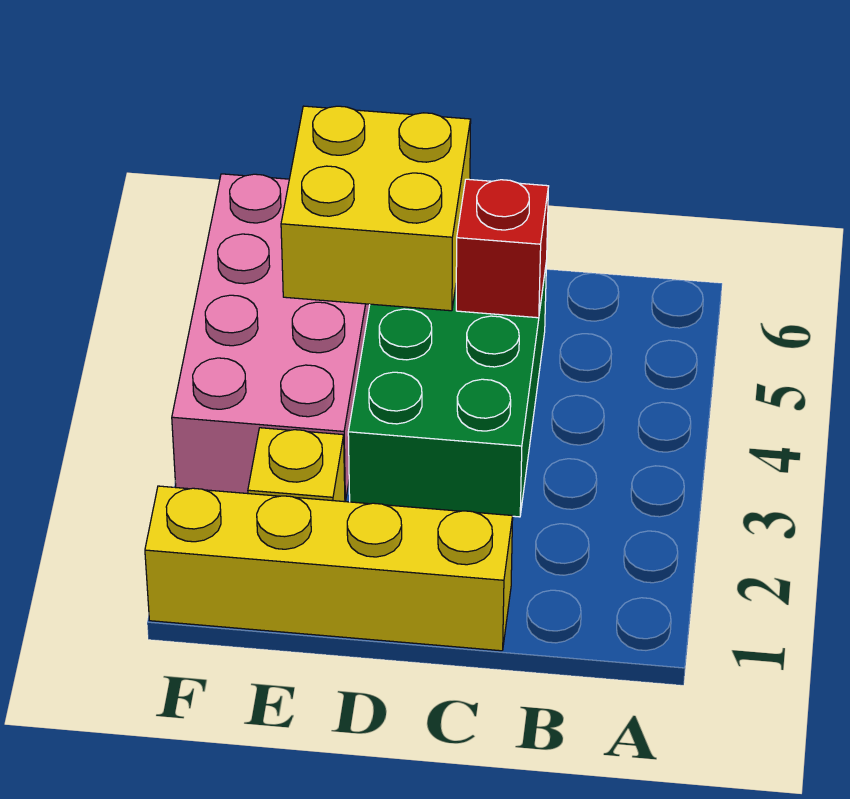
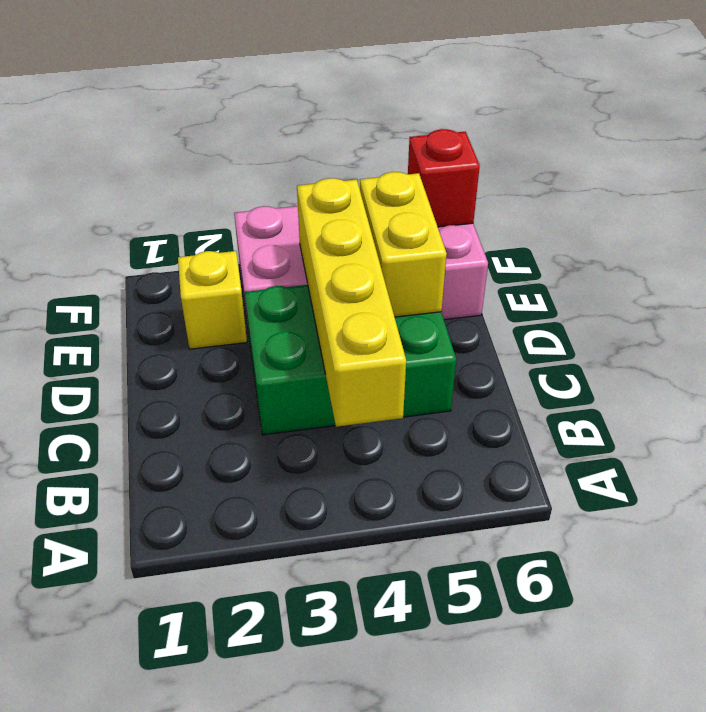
yellow 1x4 brick [145,486,513,651] -> yellow 1x4 brick moved to [297,178,406,427]
red 1x1 brick [456,179,549,318] -> red 1x1 brick moved to [408,129,480,227]
yellow 2x2 brick [281,106,471,311] -> yellow 1x2 brick [360,172,447,317]

